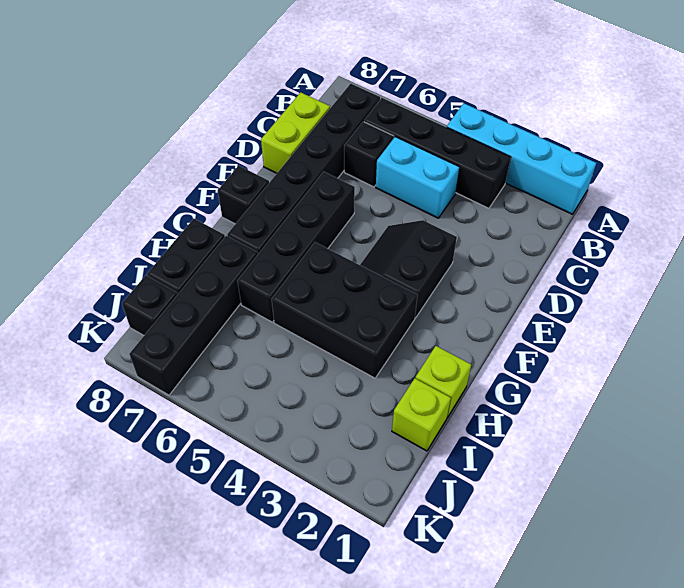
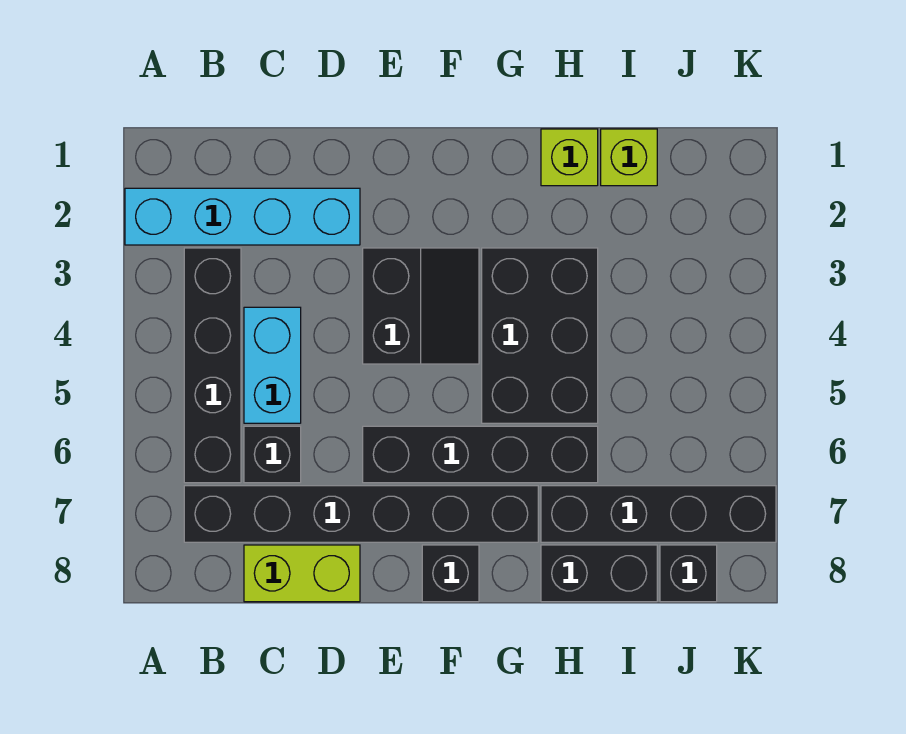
cyan 1x4 brick [447,103,596,214] -> cyan 1x4 brick turned to [125,188,360,245]
black 2x2 slope [360,220,457,318] -> black 2x2 slope turned to [363,248,479,364]

